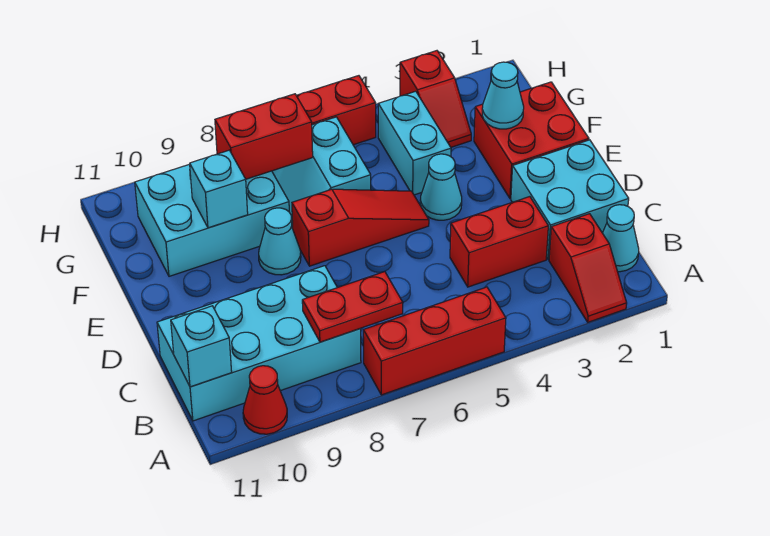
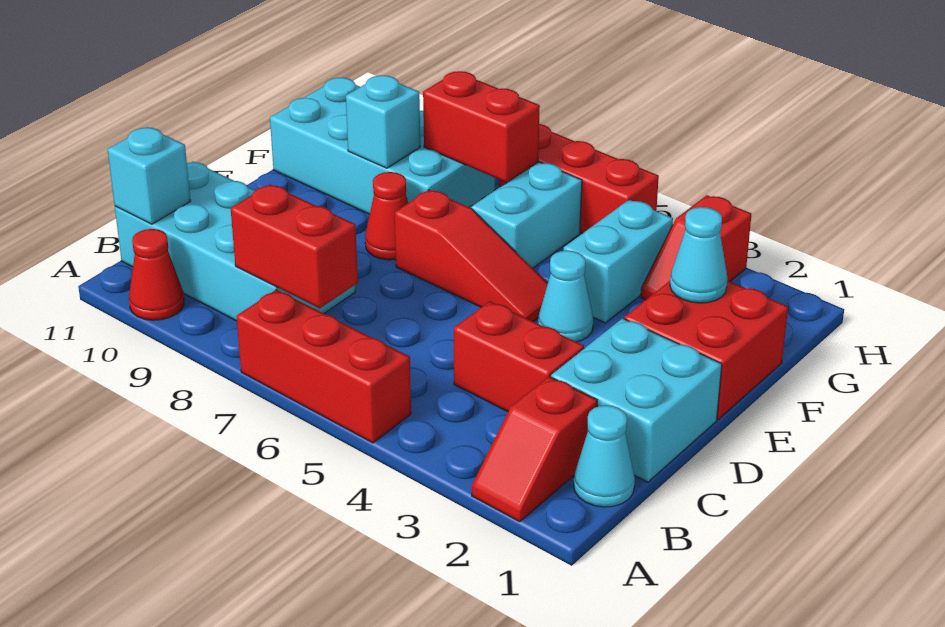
red 1x2 plate [302,272,403,342] -> red 1x2 brick [231,184,358,308]
cyan 1x1 cone [259,208,301,275] -> red 1x1 cone [365,172,408,260]
cyan 2x3 brick [135,164,289,276] -> cyan 2x4 brick [270,78,496,214]

